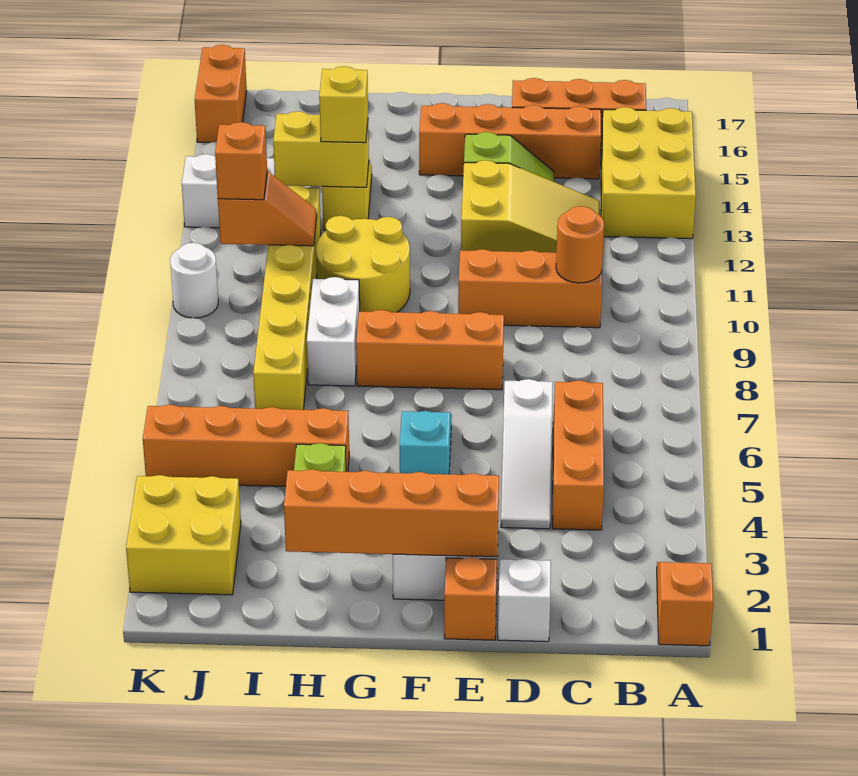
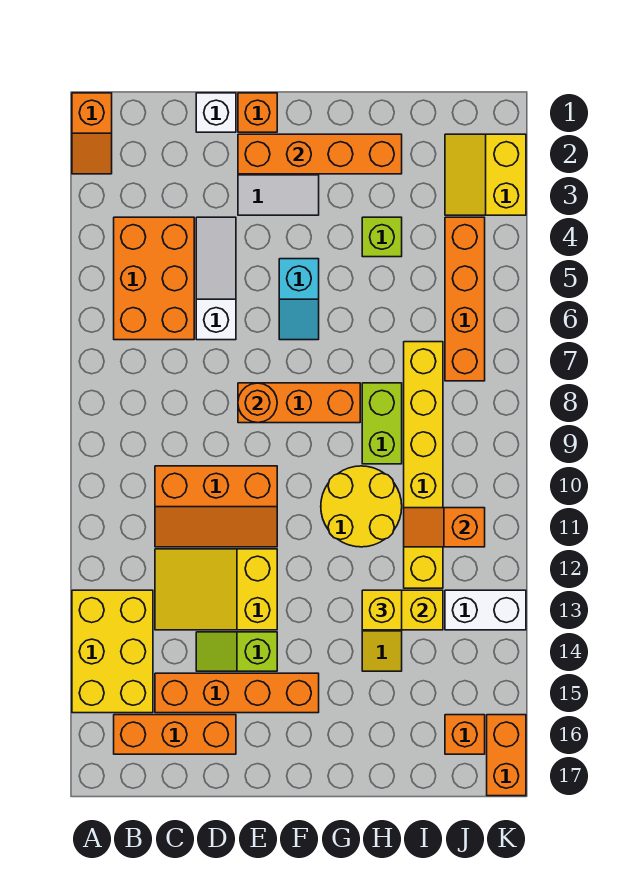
orange 1x3 brick [552,380,604,530] -> orange 2x3 brick [114,217,194,340]
orange 1x1 round brick [556,206,604,283] -> orange 1x1 round brick moved to [238,383,277,423]
orange 1x4 brick [143,405,349,486] -> orange 1x4 brick turned to [445,217,485,381]
white 1x2 brick [307,277,360,386] -> lime 1x2 brick [362,383,402,464]
yellow 2x2 brick [126,475,241,595] -> yellow 2x2 slope [445,134,526,215]
orange 1x1 brick [215,122,267,200] -> orange 1x1 brick moved to [445,715,485,754]
white 1x1 round brick [170,243,218,318] -> none

